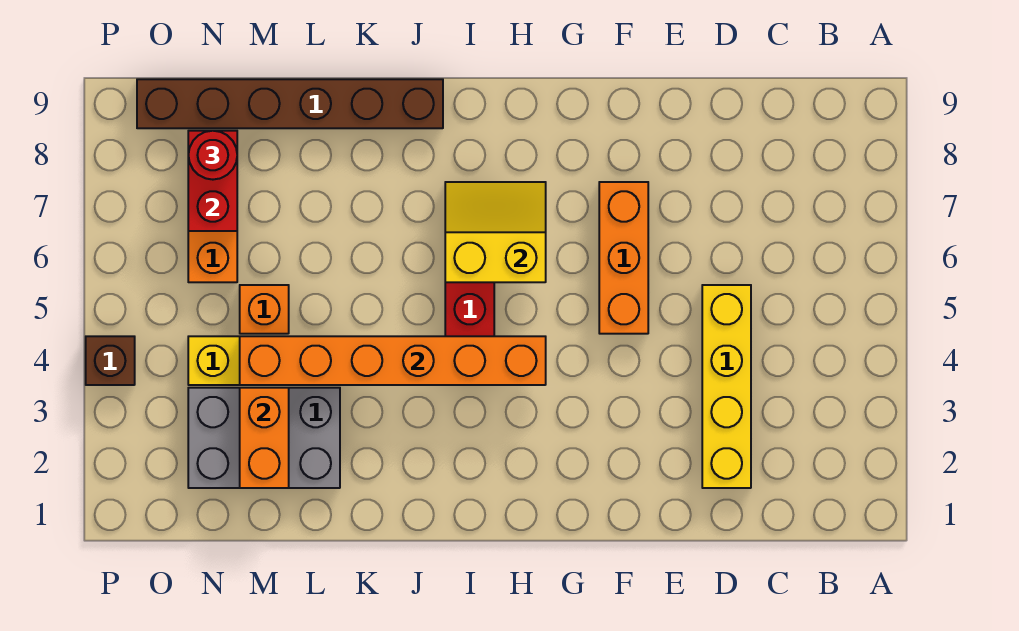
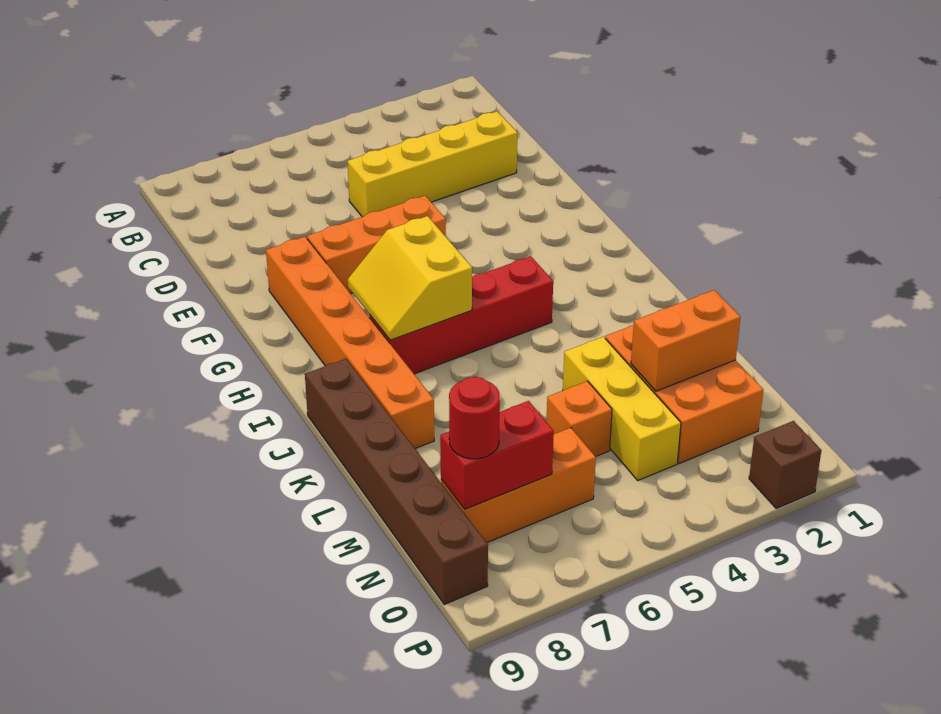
orange 1x6 brick [240,336,546,385] -> orange 1x6 brick moved to [266,237,434,448]
grey 2x3 brick [188,388,340,488] -> orange 2x3 brick [605,325,763,464]
brown 1x1 brick [86,336,135,385] -> brown 1x1 brick moved to [749,421,821,508]

